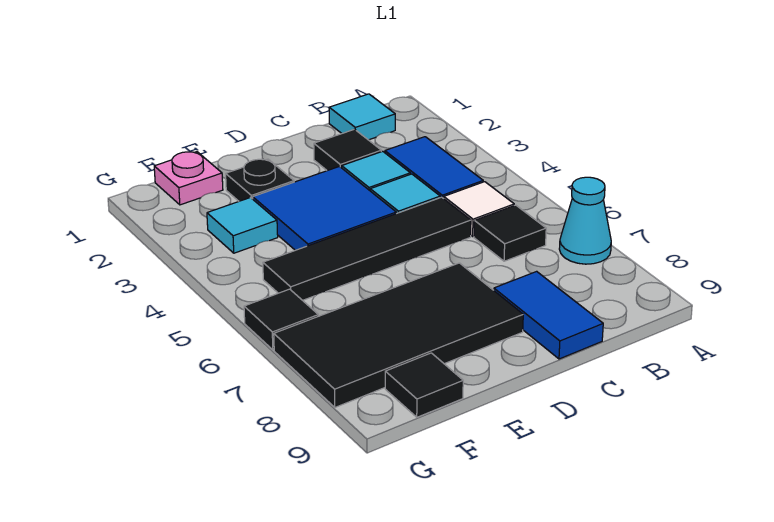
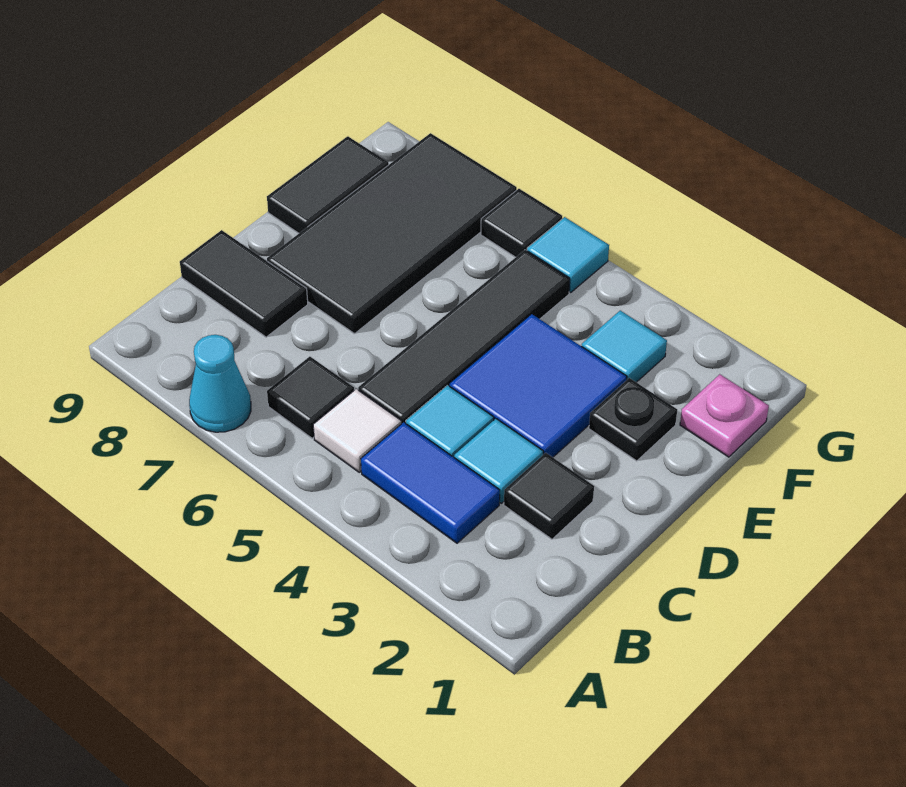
cyan 1x1 tile [329,94,395,140] -> cyan 1x1 tile moved to [527,217,609,292]
blue 1x2 tile [494,271,603,359] -> black 1x2 tile [180,230,308,337]
black 1x1 tile [385,353,463,417] -> black 1x2 tile [267,136,389,233]

